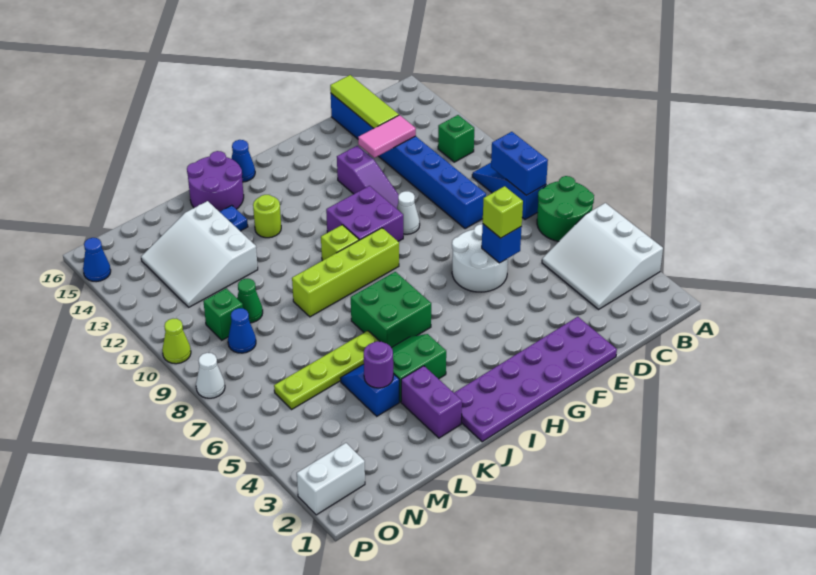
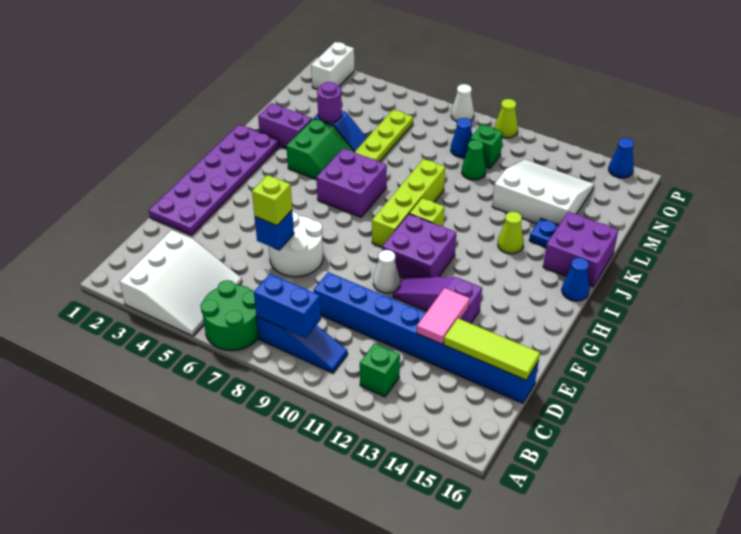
white 3x3 slope [542,203,663,309] -> white 3x3 slope turned to [120,230,242,336]
green 2x2 brick [351,272,431,348] -> purple 2x2 brick [316,148,387,217]
lime 1x1 round brick [253,195,281,238] -> lime 1x1 cone [498,212,524,254]
purple 2x2 round brick [187,151,244,212] -> purple 2x2 brick [543,212,618,287]

